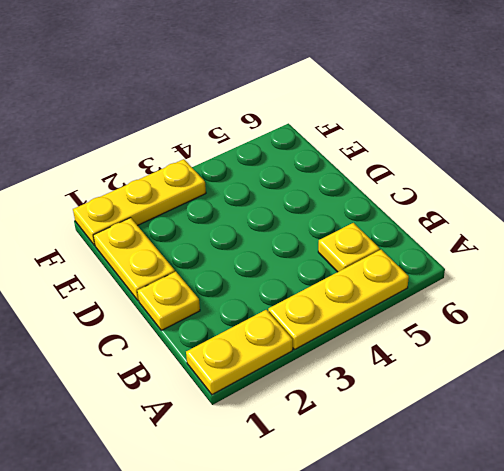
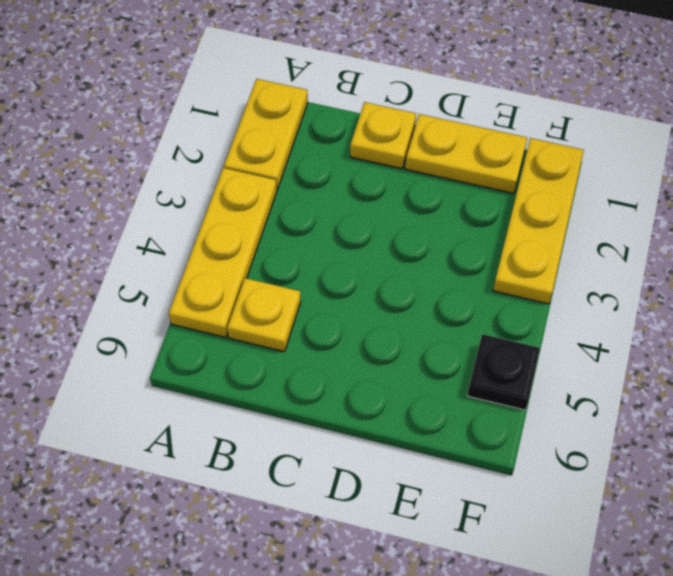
none -> black 1x1 plate [467,334,540,410]

